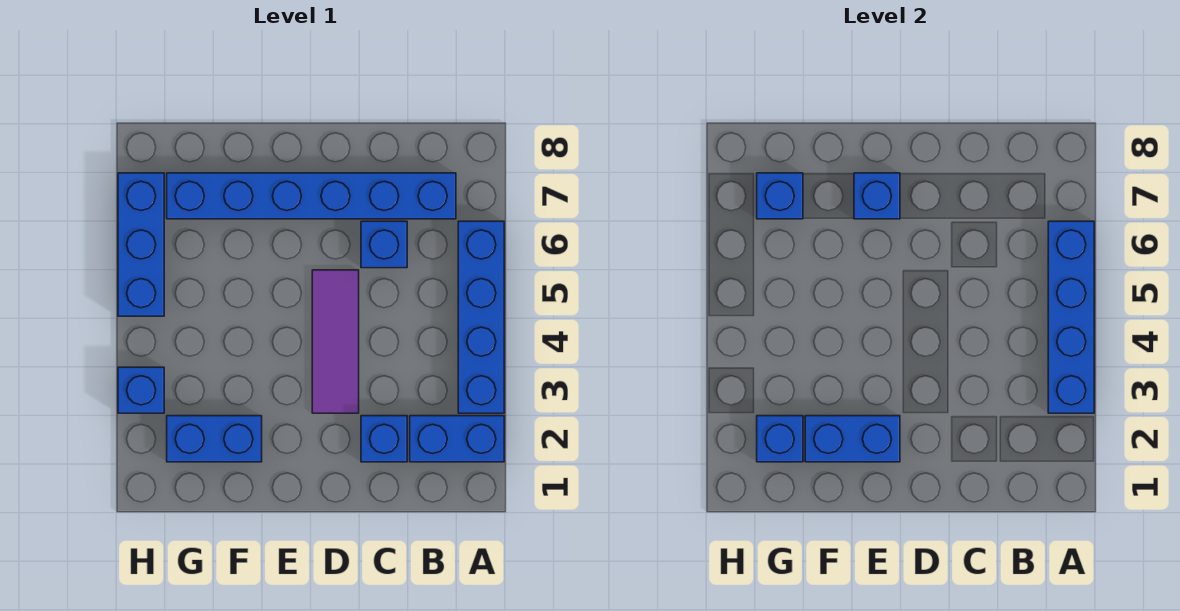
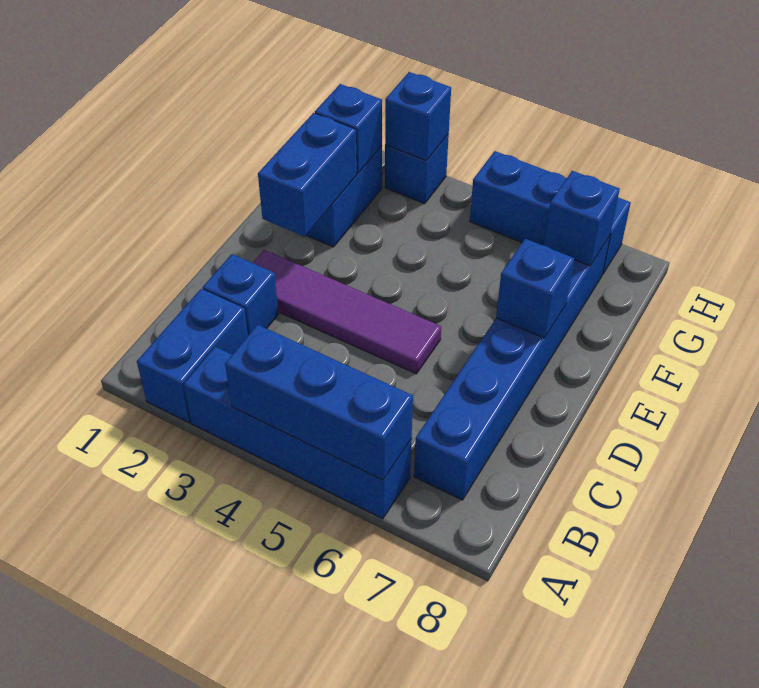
blue 1x4 brick [1048,221,1094,413] -> blue 1x3 brick [225,325,413,480]
blue 1x1 brick [361,221,407,268] -> blue 1x1 brick moved to [385,72,451,161]
purple 1x3 tile [312,270,359,413] -> purple 1x4 tile [253,250,441,374]

